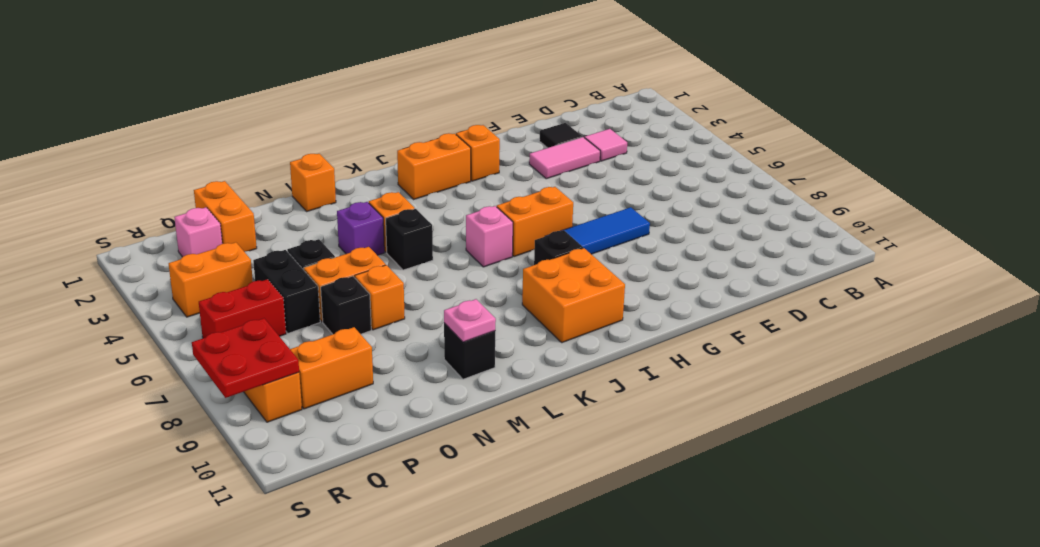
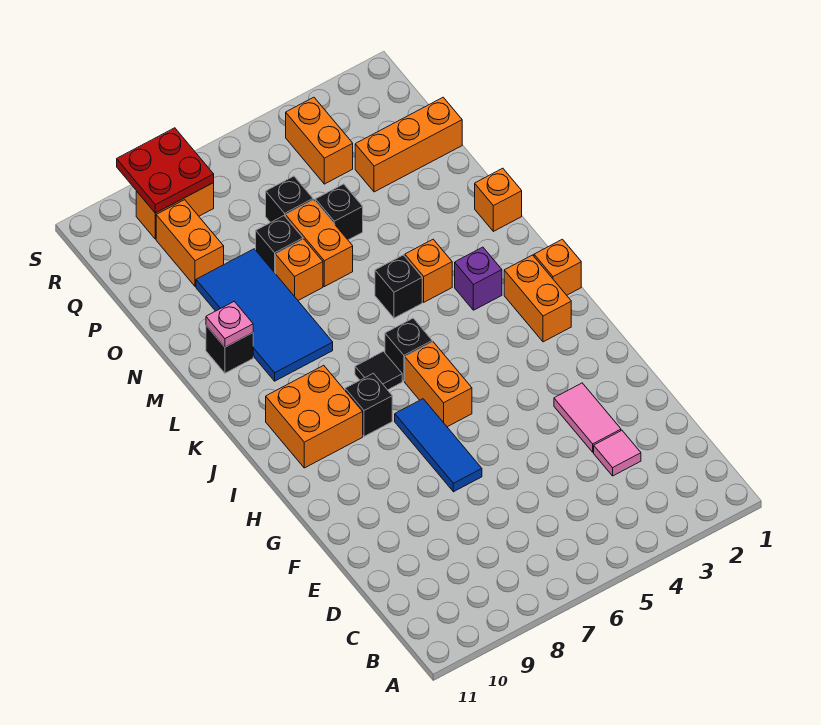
black 1x1 tile [539,123,582,148] -> black 1x1 tile moved to [355,351,402,390]
orange 1x1 brick [456,125,500,181] -> orange 1x1 brick moved to [534,239,581,295]
pink 1x1 brick [466,206,513,267] -> black 1x1 brick [385,318,432,381]
none -> blue 2x4 tile [196,249,333,381]
purple 1x1 brick [337,202,384,255] -> purple 1x1 brick moved to [455,247,502,310]
orange 1x2 brick [194,181,257,252] -> orange 1x3 brick [355,97,462,192]
black 1x2 brick [253,250,320,333] -> black 1x1 brick [266,176,313,223]
pink 1x1 brick [174,207,222,257] -> none
red 1x2 brick [199,279,286,338] -> none

